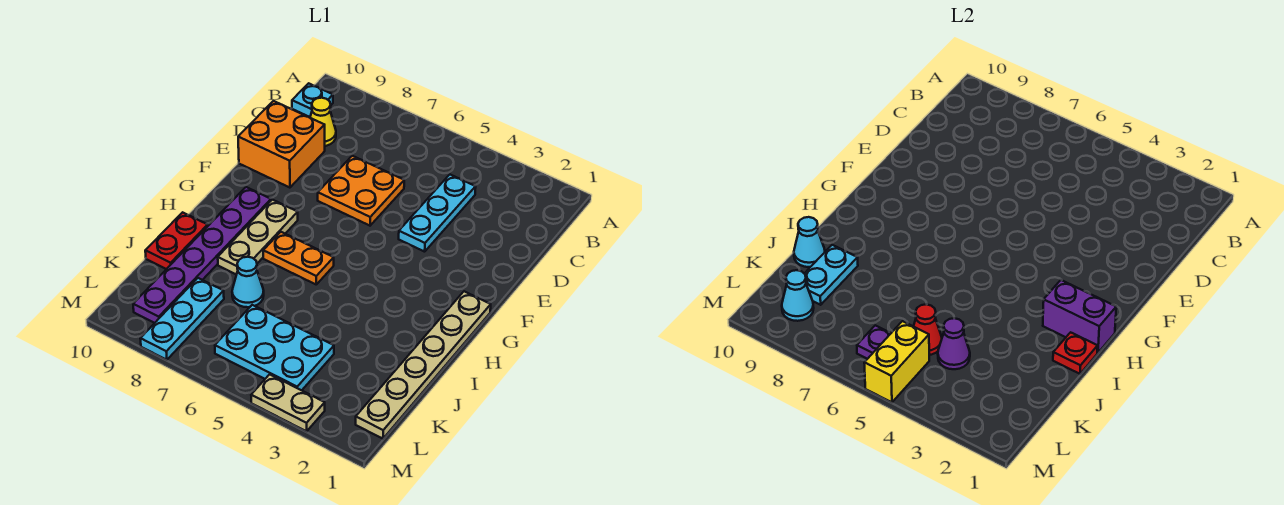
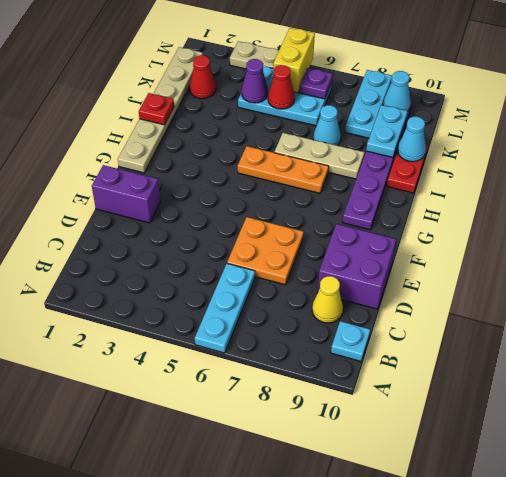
cyan 1x3 plate [399,175,476,252] -> cyan 1x3 plate moved to [195,264,255,353]
orange 2x2 brick [238,101,325,188] -> purple 2x2 brick [318,224,396,309]
tan 1x3 plate [218,200,298,275] -> tan 1x3 plate turned to [274,133,364,179]
purple 1x2 brick [1043,280,1116,353] -> purple 1x2 brick moved to [92,165,160,223]
orange 1x2 plate [263,232,334,284] -> orange 1x3 plate [238,146,329,193]
none -> red 1x1 cone [190,55,216,99]

